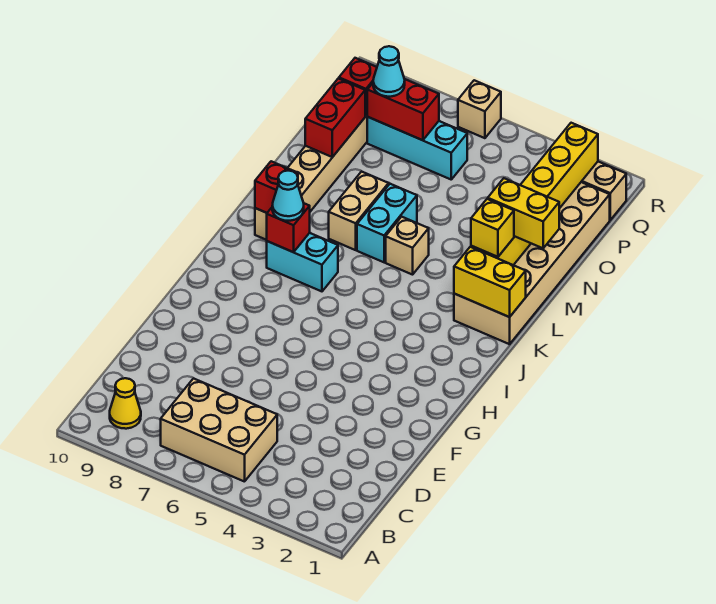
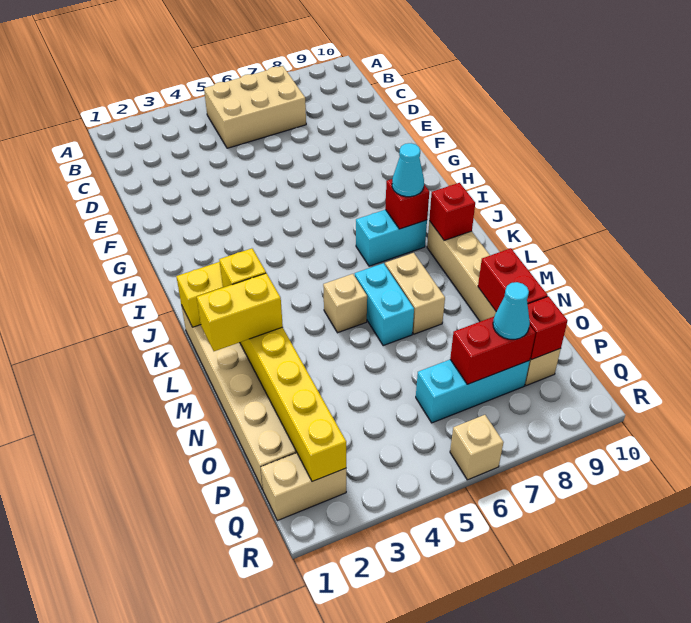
yellow 1x1 cone [110,378,141,429] -> none

